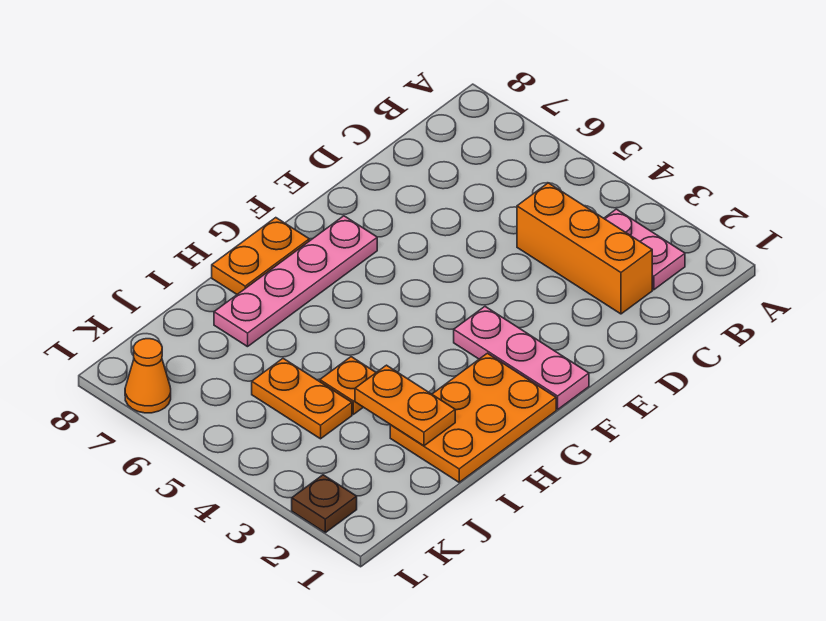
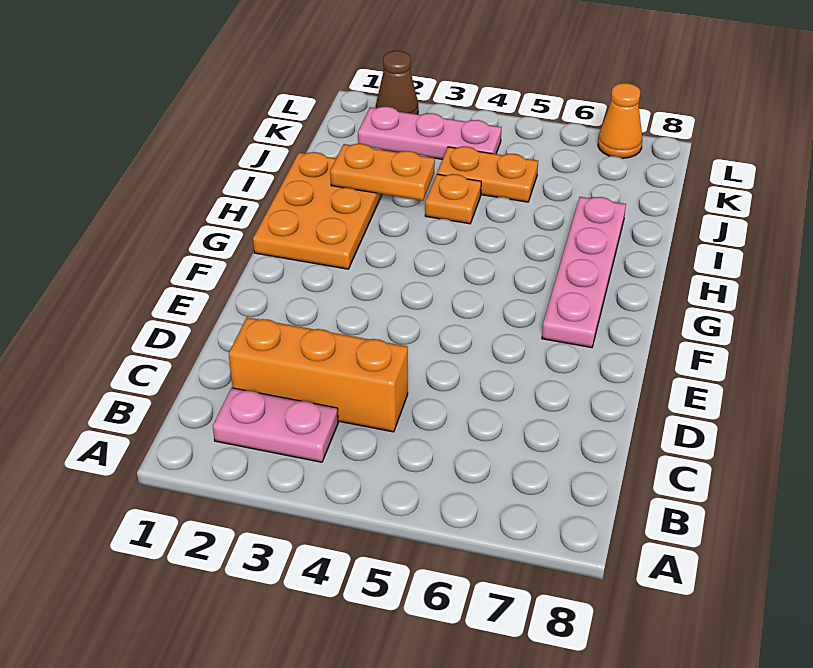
pink 1x3 plate [454,307,589,409] -> pink 1x3 plate moved to [358,107,502,159]
orange 1x2 plate [212,218,309,294] -> none
brown 1x1 plate [292,475,357,533] -> brown 1x1 cone [376,51,418,114]

